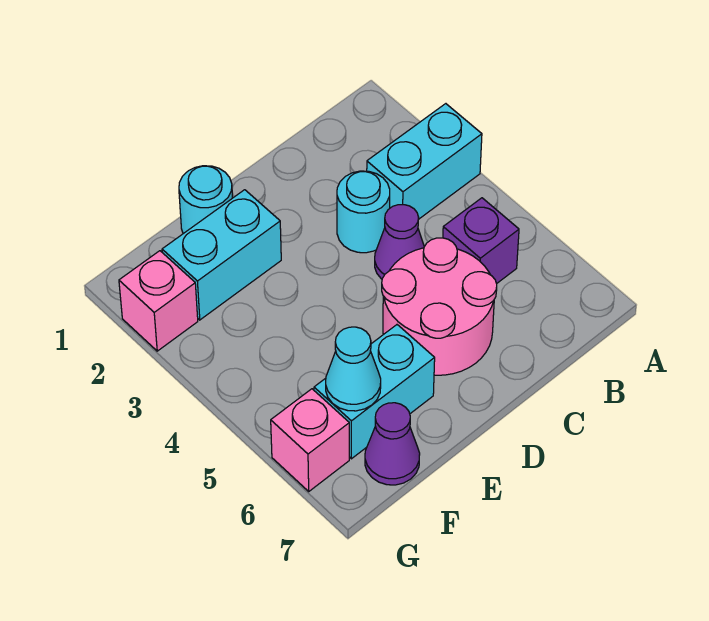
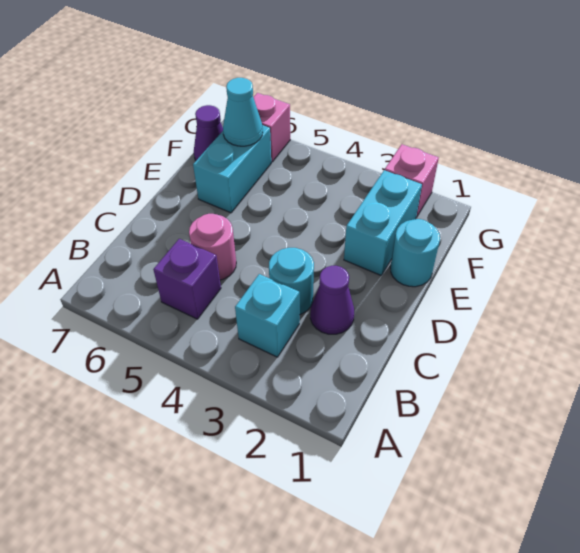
cyan 1x2 brick [367,104,482,219] -> cyan 1x1 brick [235,274,299,357]
purple 1x1 cone [375,205,424,279] -> purple 1x1 cone moved to [310,266,354,334]
pink 2x2 round brick [382,238,497,375] -> pink 1x1 round brick [189,214,236,280]

